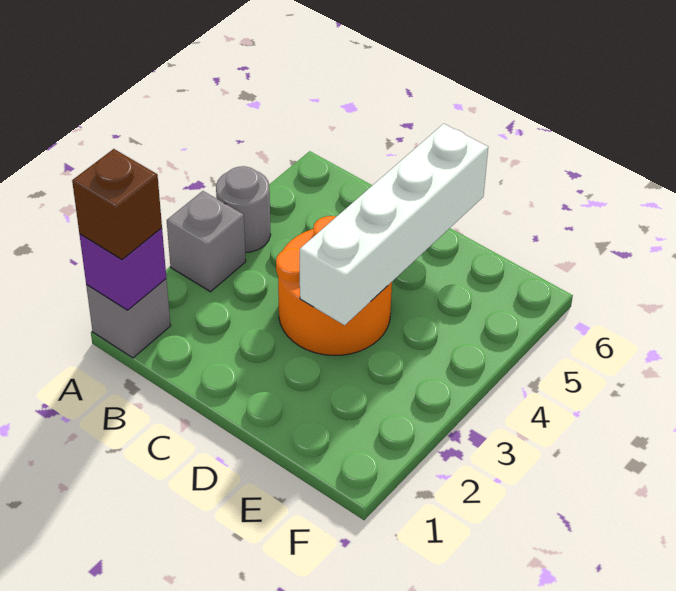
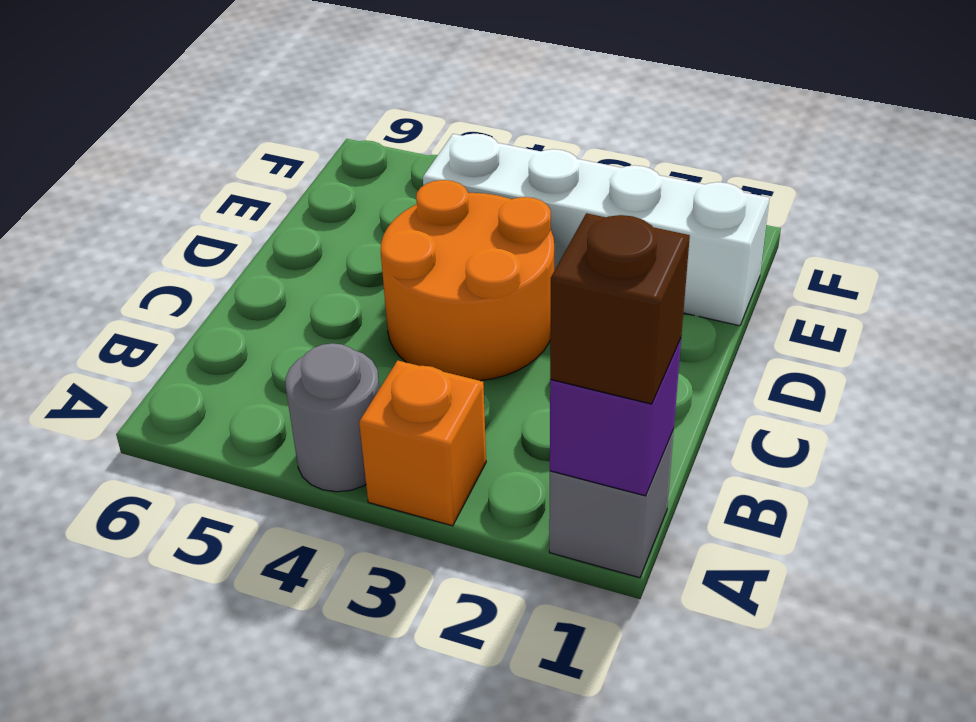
grey 1x1 brick [167,191,246,292] -> orange 1x1 brick [359,360,486,526]
white 1x4 brick [300,124,488,325] -> white 1x4 brick moved to [423,134,769,326]

